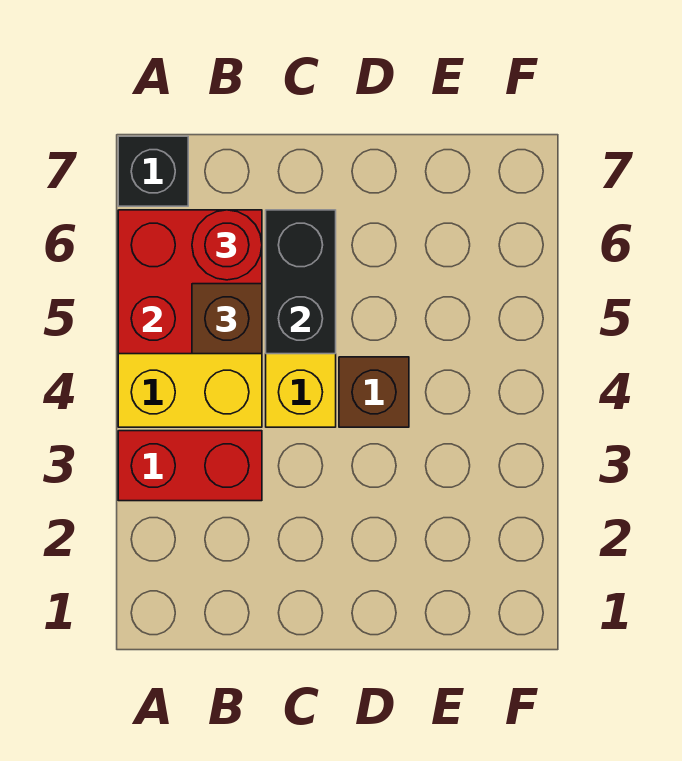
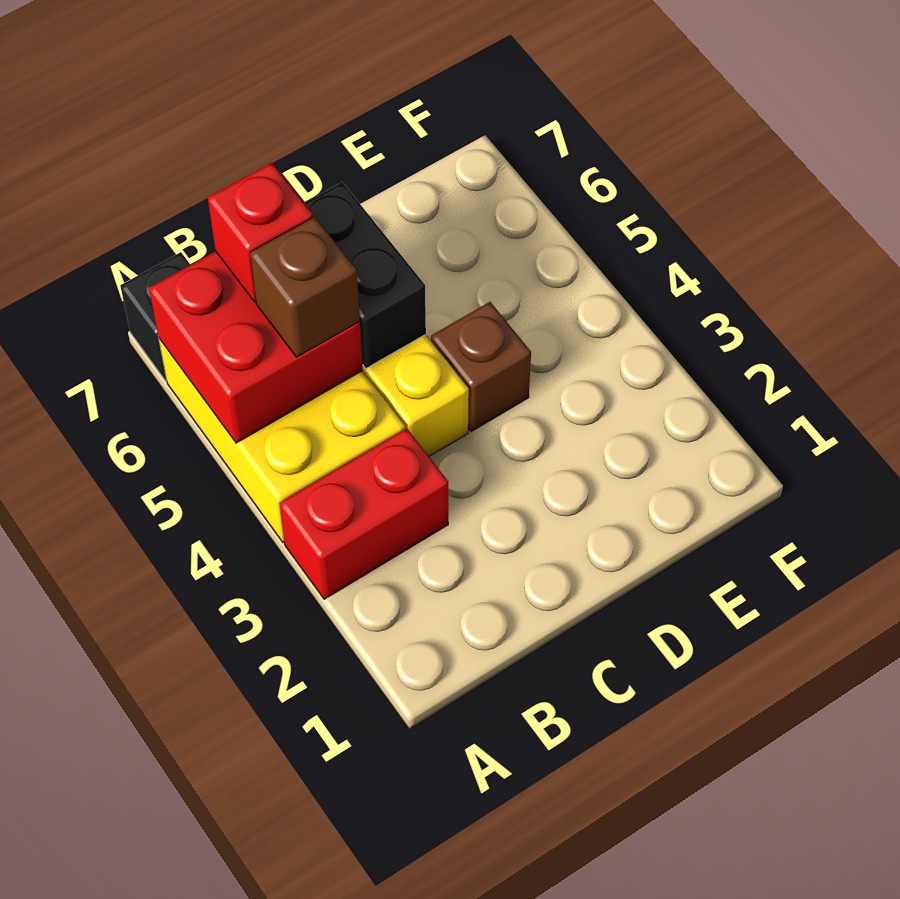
red 1x1 round brick [192,210,262,280] -> red 1x1 brick [208,163,313,302]

